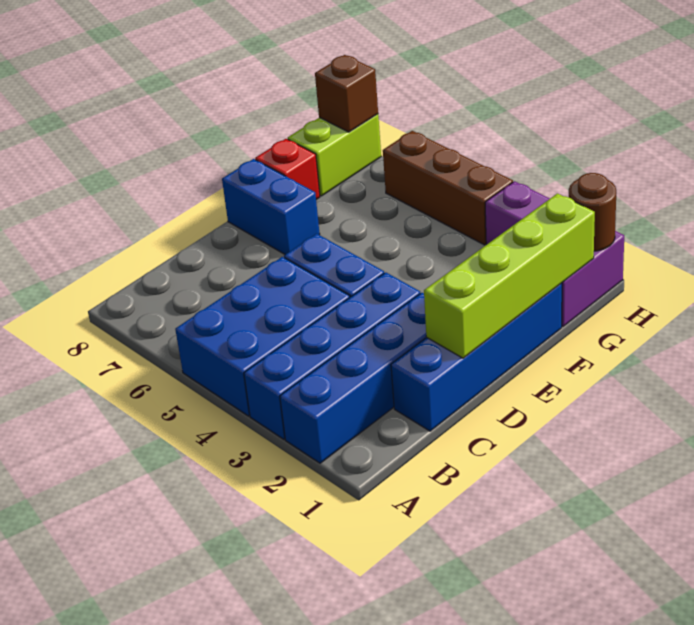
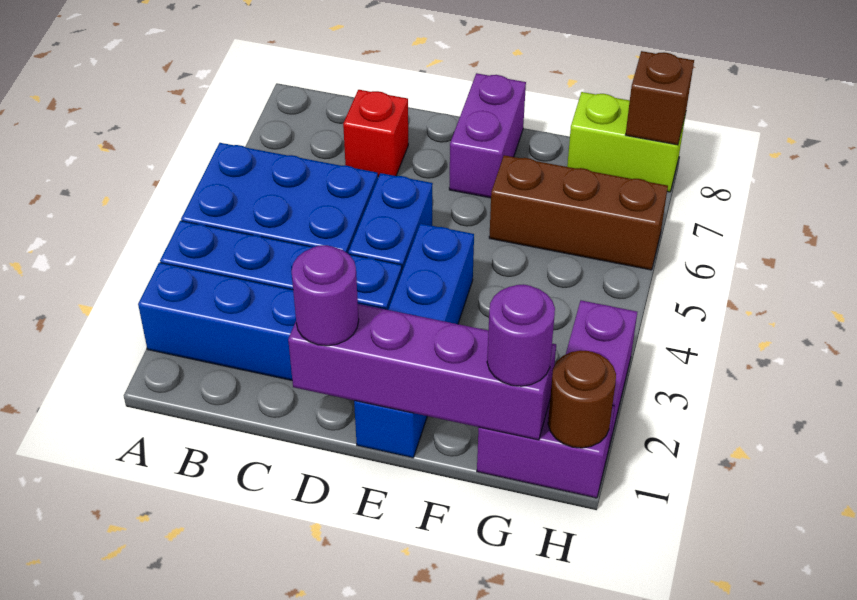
blue 1x4 brick [391,283,562,431] -> blue 1x4 brick turned to [354,224,474,458]
lime 1x4 brick [424,194,595,358] -> purple 1x4 brick [288,304,556,440]
none -> purple 1x1 round brick [292,245,359,346]
blue 1x2 brick [222,159,320,254] -> purple 1x2 brick [449,73,526,198]
red 1x1 brick [255,139,320,199] -> red 1x1 brick moved to [343,90,408,177]
none -> purple 1x1 round brick [487,284,555,386]
brown 1x3 brick [383,131,513,245] -> brown 1x3 brick turned to [489,155,668,270]

